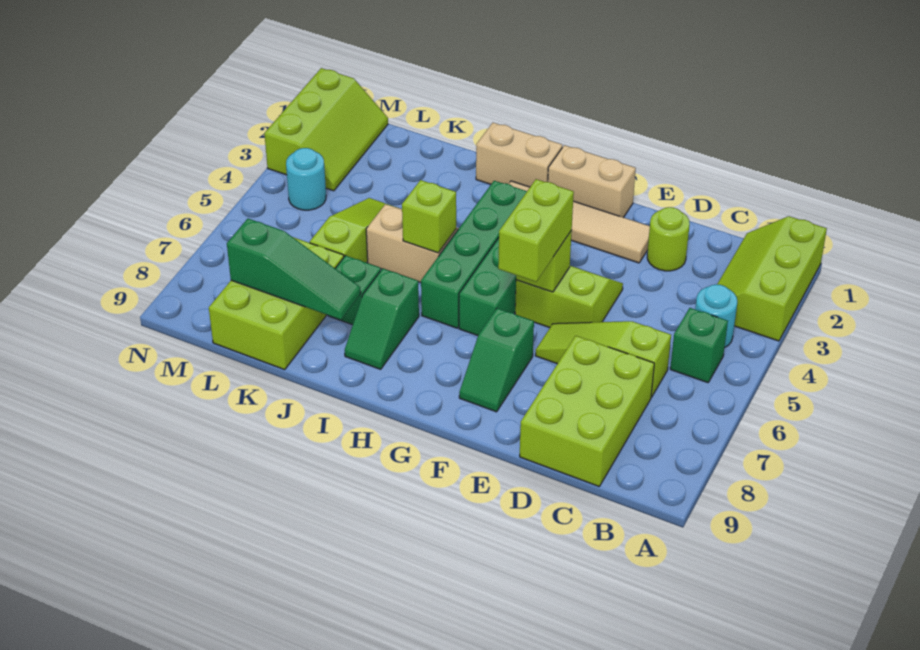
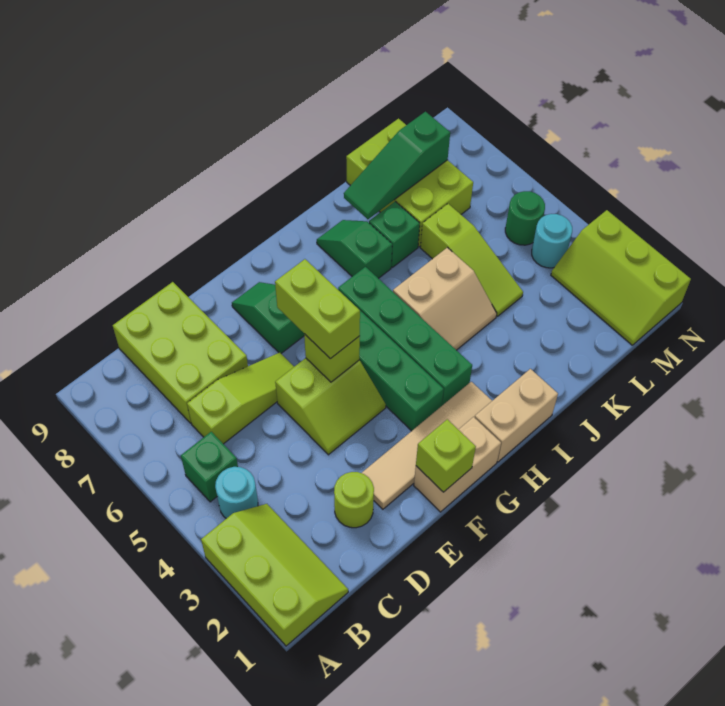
lime 1x1 brick [402,180,456,253] -> lime 1x1 brick moved to [416,419,476,492]
none -> green 1x1 round brick [505,191,545,245]

